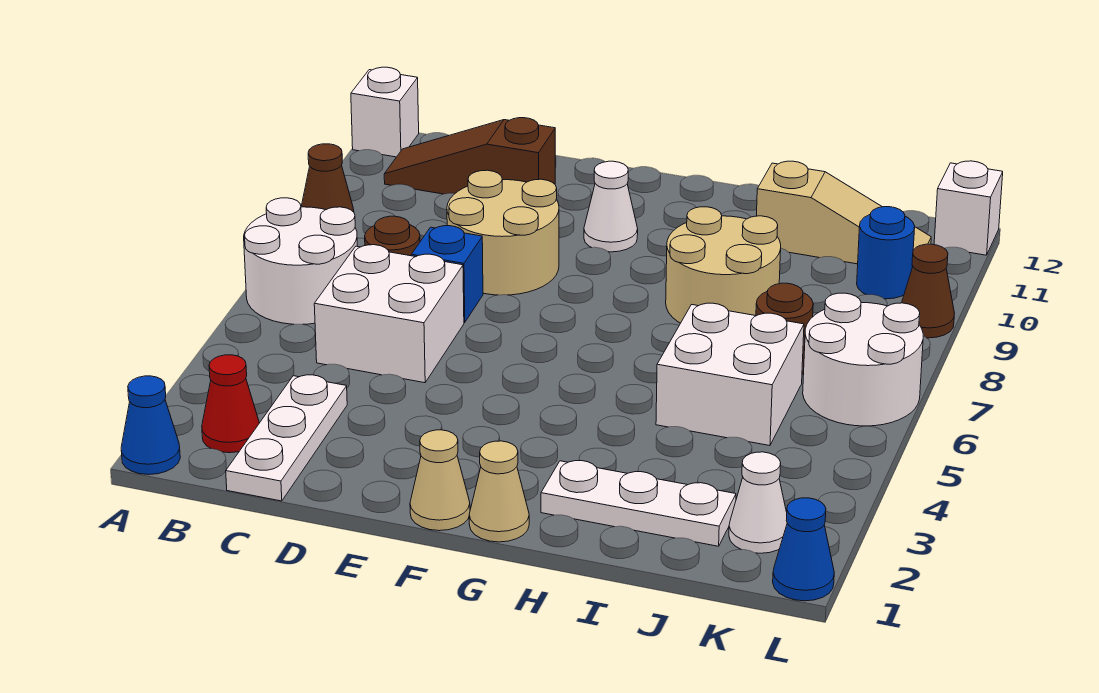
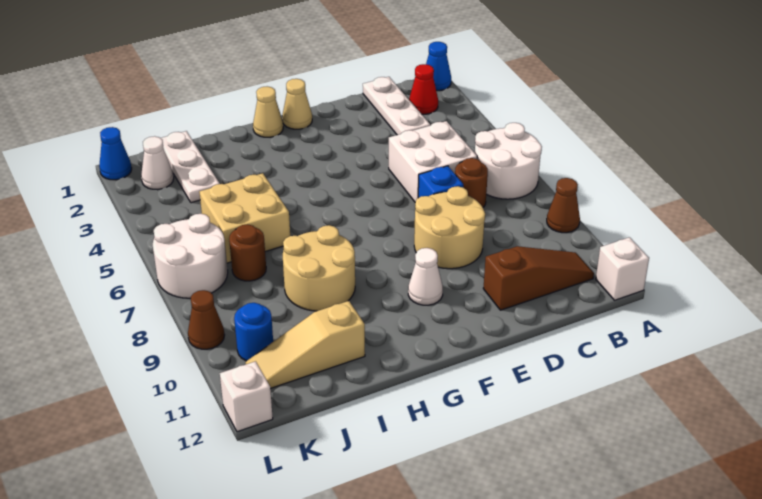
white 1x3 plate [541,461,736,546] -> white 1x3 plate turned to [161,131,220,203]
white 2x2 brick [656,303,804,446] -> tan 2x2 brick [199,173,290,263]

